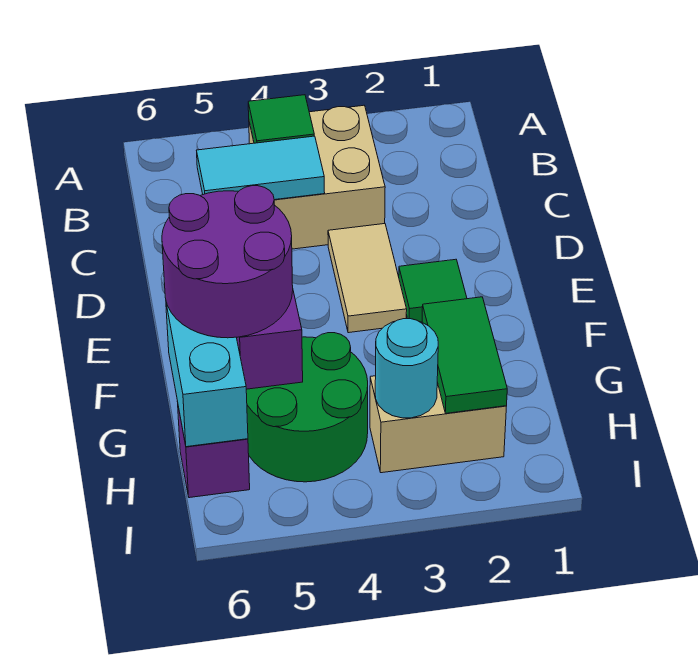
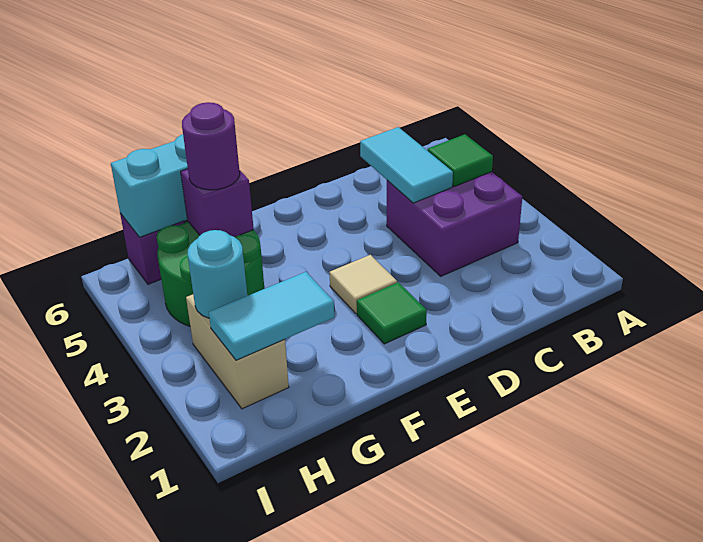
tan 2x2 brick [249,105,385,249] -> purple 2x2 brick [387,172,522,276]
tan 1x2 tile [328,224,407,333] -> tan 1x1 tile [329,255,397,314]
purple 2x2 round brick [162,186,293,338] -> purple 1x1 round brick [182,102,240,190]
green 1x2 tile [422,297,507,413] -> cyan 1x2 tile [209,272,334,360]

